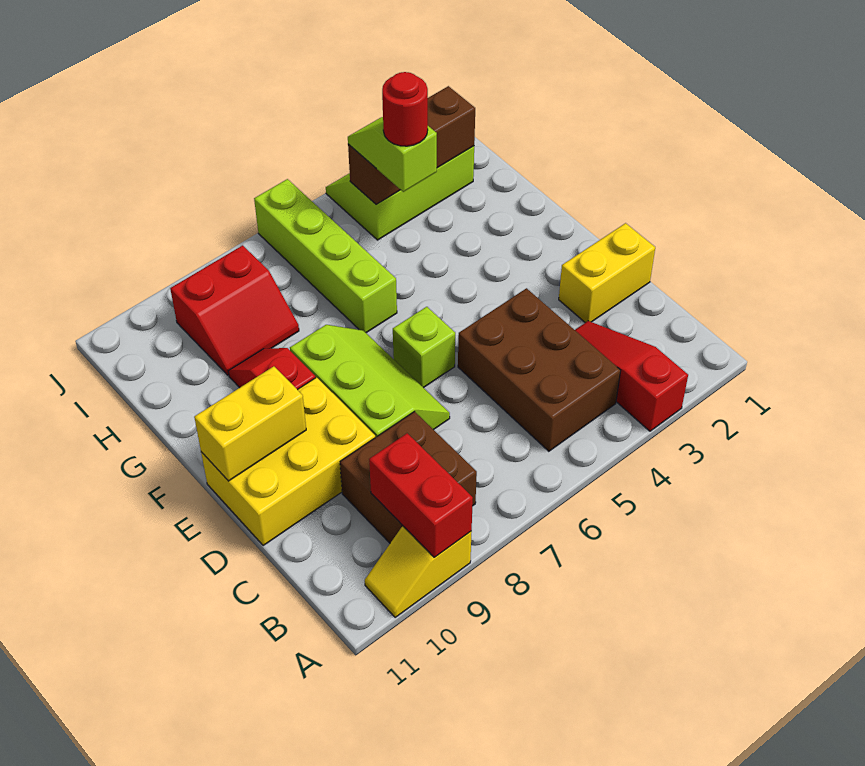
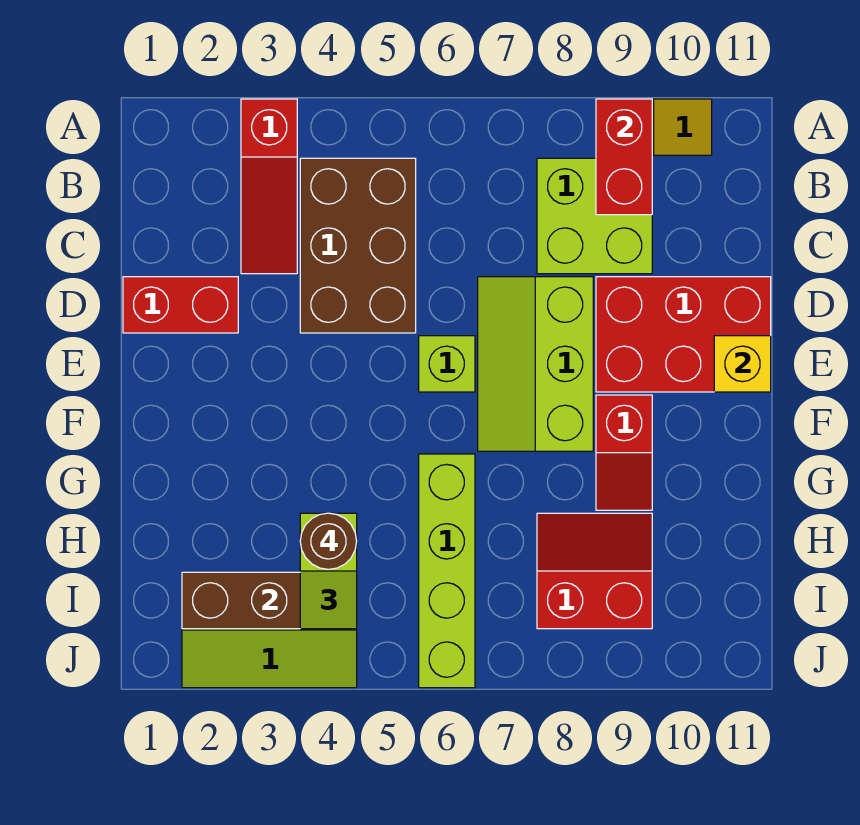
brown 2x2 brick [340,412,477,543] -> lime 2x2 brick [537,158,652,274]
yellow 1x2 brick [559,223,655,323] -> red 1x2 brick [123,277,238,333]
yellow 2x3 brick [201,377,375,546] -> red 2x3 brick [596,277,771,392]
yellow 1x2 brick [194,366,306,481] -> yellow 1x1 brick [714,336,771,392]
red 1x1 round brick [382,72,428,146] -> brown 1x1 round brick [300,513,357,569]

